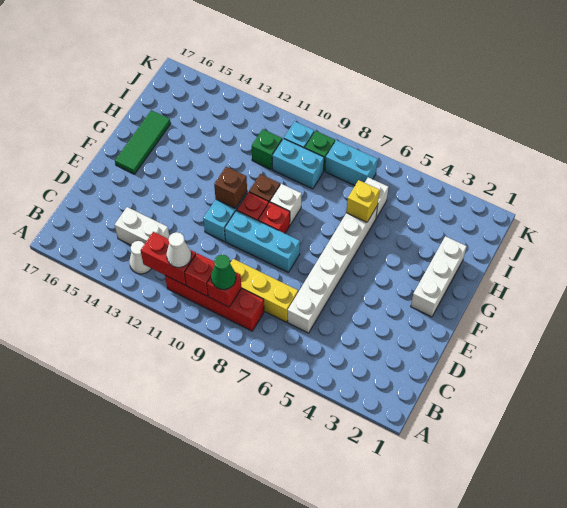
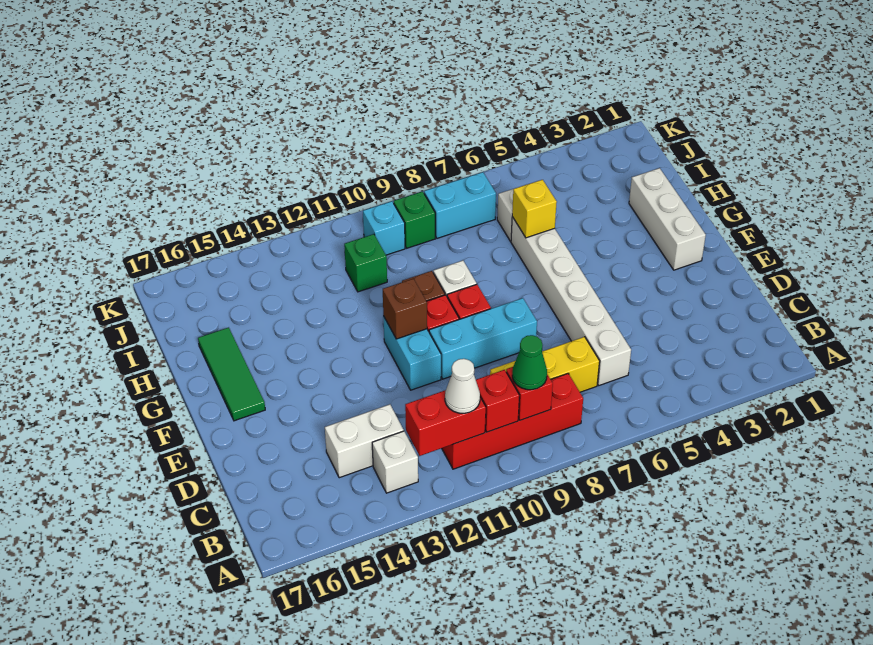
white 1x1 cone [129,241,151,274] -> white 1x1 brick [372,431,418,493]
cyan 1x2 brick [272,139,324,189] -> none

